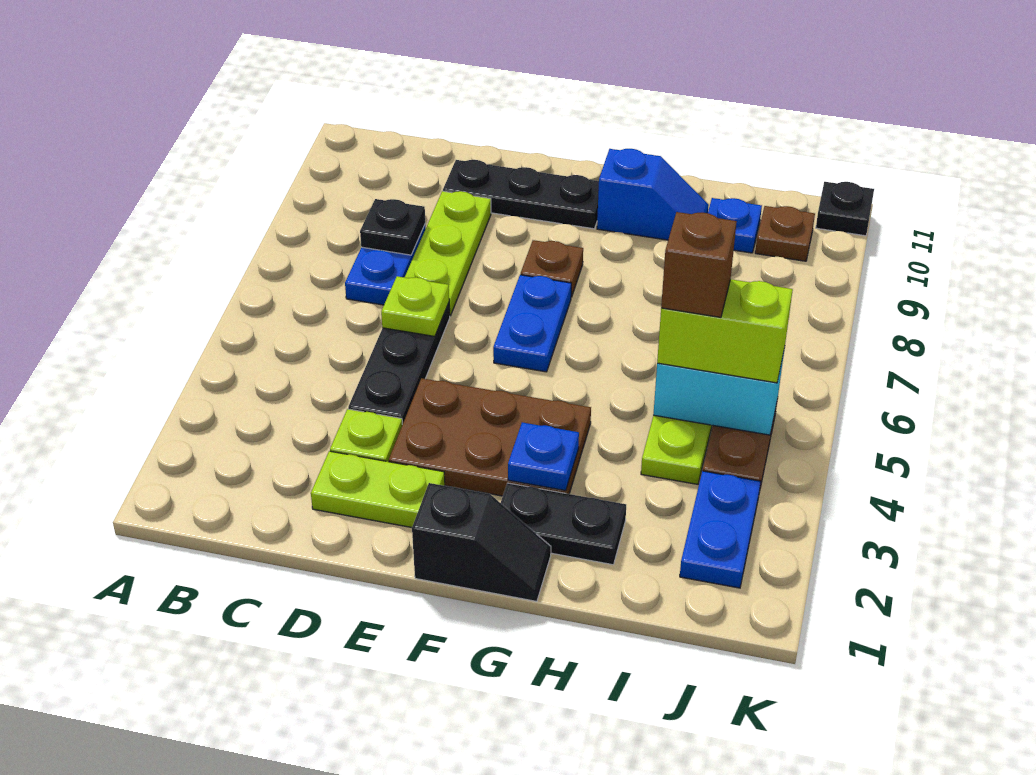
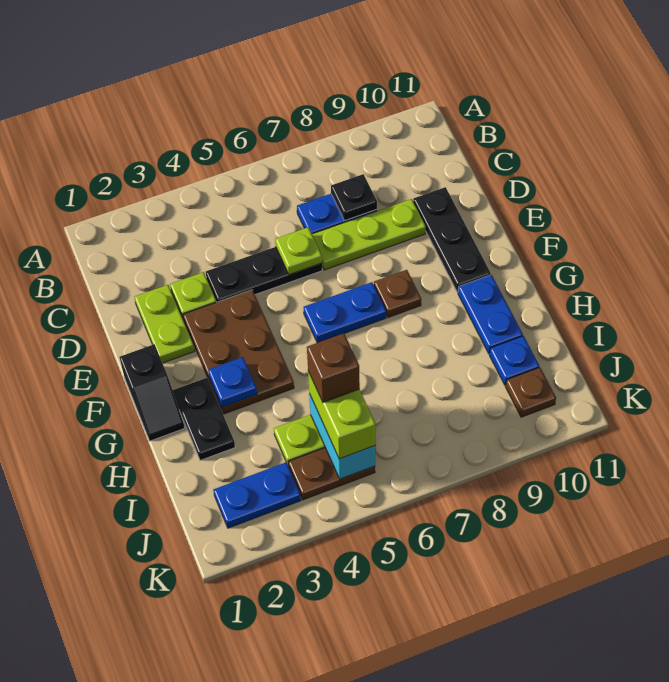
blue 1x2 slope [597,149,709,240] -> blue 1x2 plate [458,275,523,353]
black 1x1 plate [816,182,874,236] -> none

